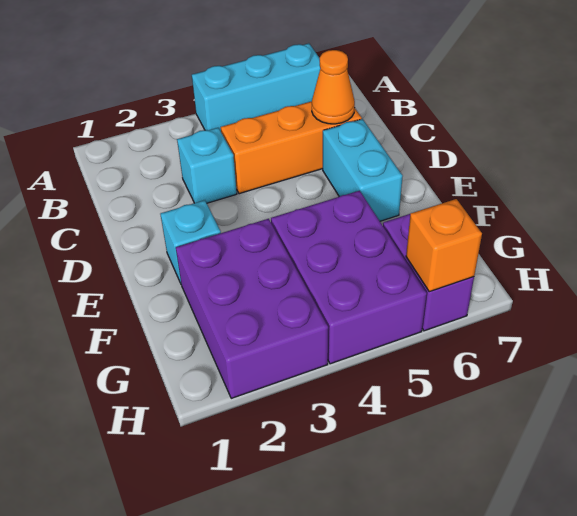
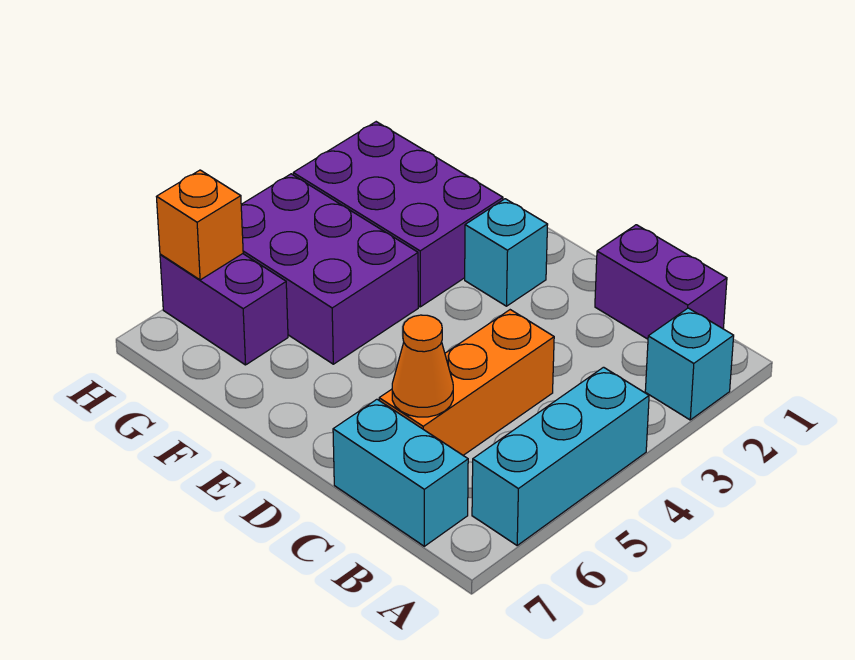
none -> purple 1x2 brick [595,225,727,339]
cyan 1x1 brick [177,128,237,203] -> cyan 1x1 brick moved to [645,308,734,420]
cyan 1x2 brick [323,119,403,221] -> cyan 1x2 brick moved to [333,399,468,546]

